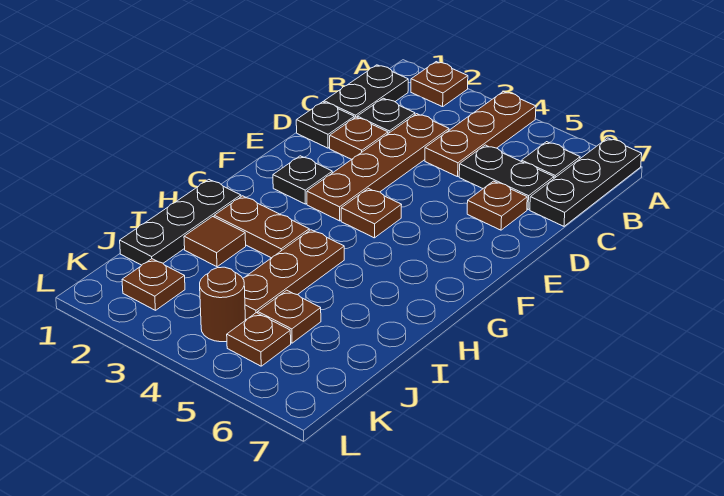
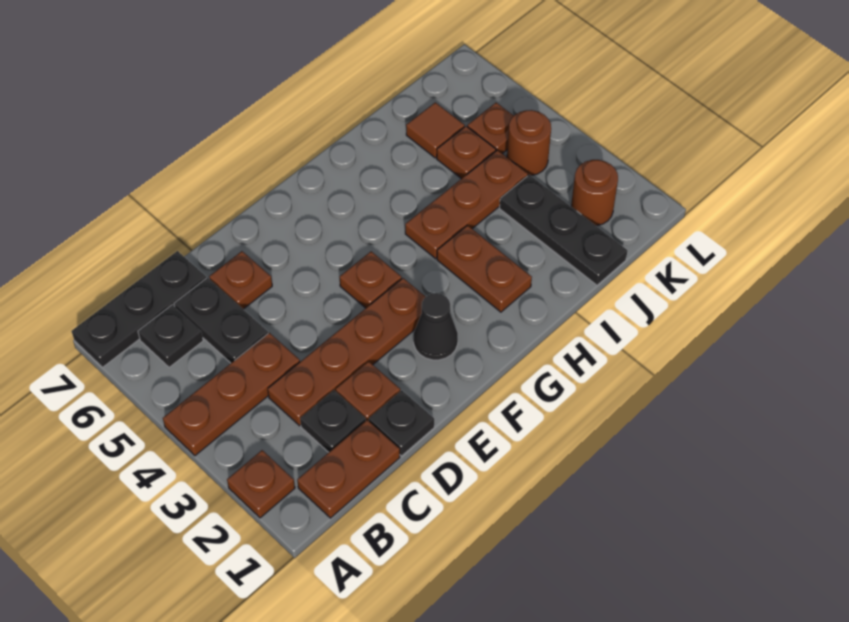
black 1x2 plate [324,65,408,118] -> brown 1x2 plate [297,420,400,518]
black 1x1 plate [273,156,332,204] -> black 1x1 cone [414,293,458,360]
black 1x3 plate [120,180,241,265] -> black 1x3 plate turned to [500,175,628,285]
brown 1x1 tile [184,217,246,267] -> brown 1x1 tile moved to [406,102,465,158]
brown 1x1 plate [122,259,185,310] -> brown 1x1 round brick [571,160,618,226]

